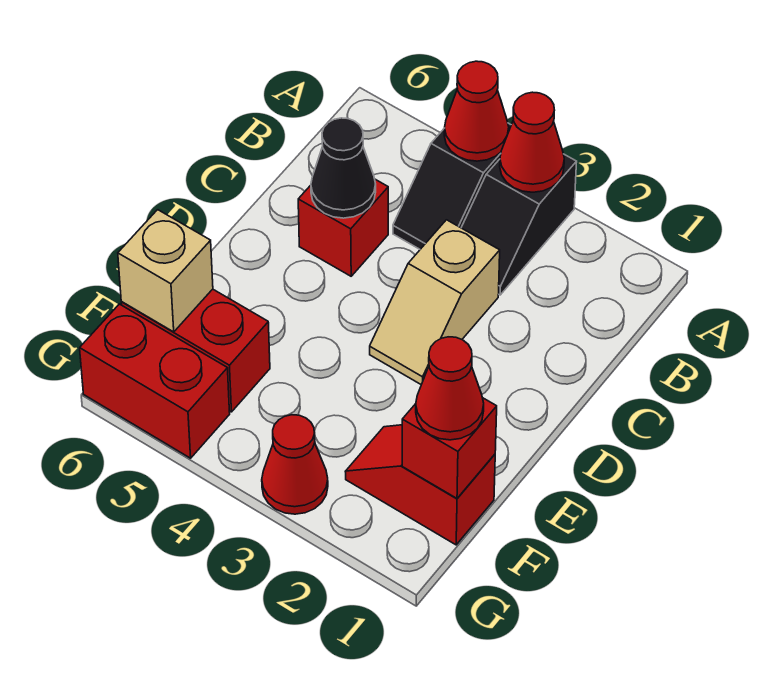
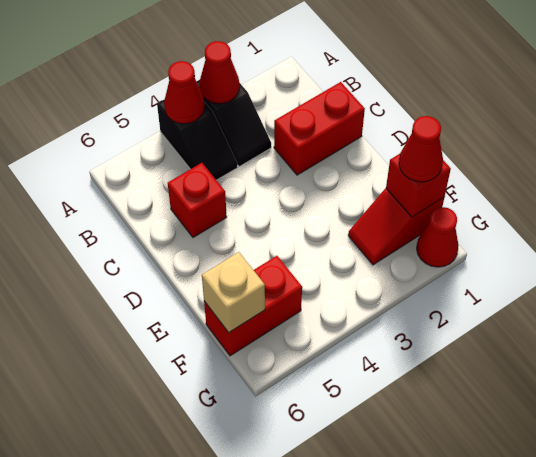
tan 1x2 slope [370,220,500,385] -> none
black 1x1 cone [311,118,376,218] -> none
red 1x1 cone [262,415,328,514] -> red 1x1 cone moved to [417,207,459,267]
red 1x2 brick [80,304,230,458] -> red 1x2 brick moved to [274,82,365,175]

